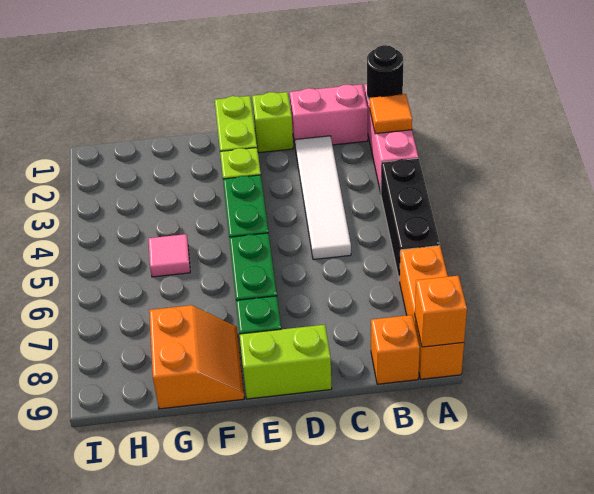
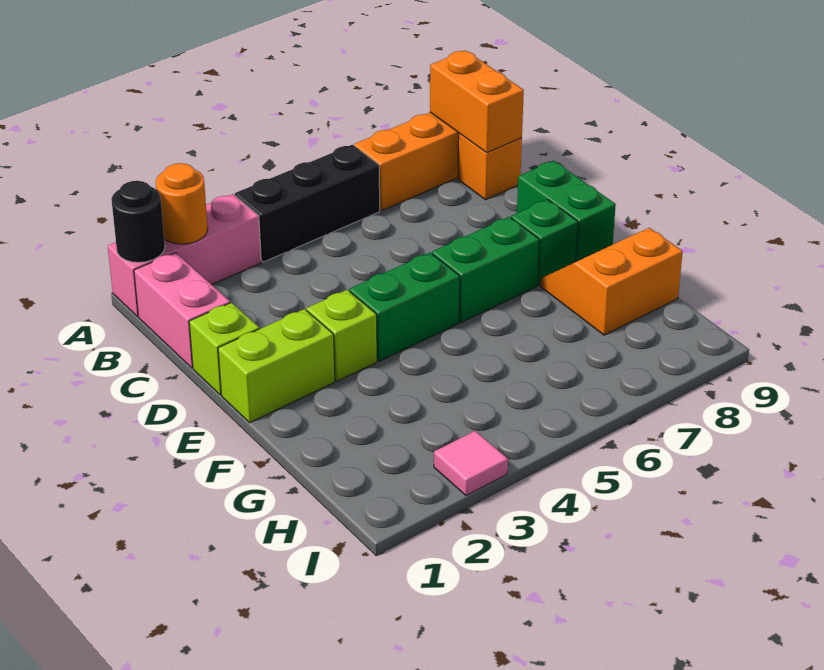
orange 1x1 tile [370,94,412,134] -> orange 1x1 round brick [156,163,208,244]
orange 1x1 brick [415,276,467,347] -> orange 1x2 brick [430,50,524,153]
white 1x4 tile [295,136,351,260] -> none
lime 1x2 brick [240,325,332,399] -> green 1x2 brick [517,161,616,261]
pink 1x1 tile [149,234,190,277] -> pink 1x1 tile moved to [434,431,508,496]

